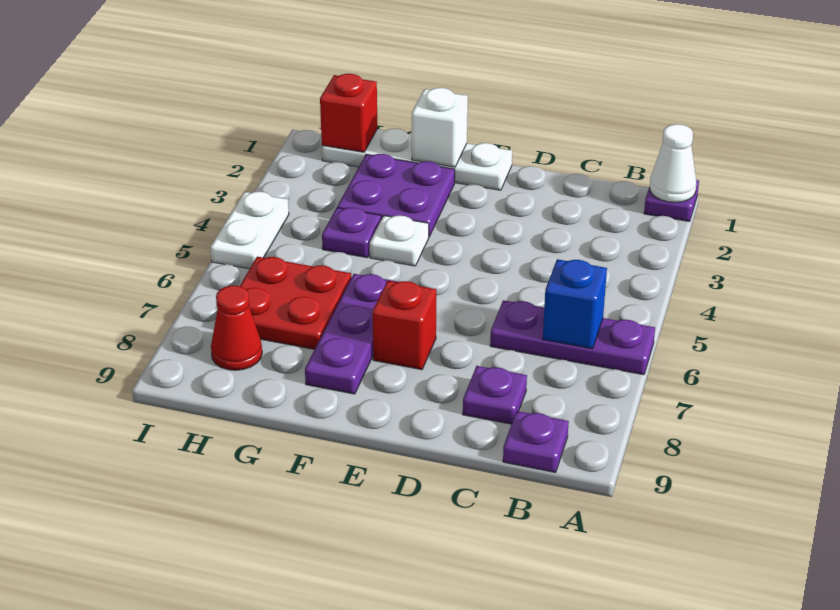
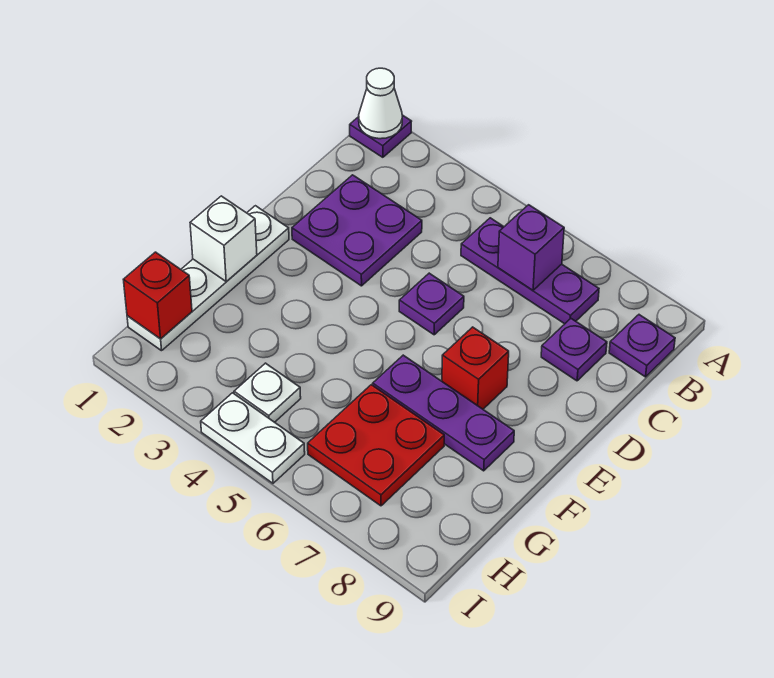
purple 1x3 plate [490,300,655,375] -> purple 1x3 plate turned to [461,218,599,324]
blue 1x1 brick [543,259,607,349] -> purple 1x1 brick [498,205,564,290]
purple 2x2 plate [337,154,455,236] -> purple 2x2 plate moved to [292,175,422,286]
white 1x1 plate [370,216,429,266] -> white 1x1 plate moved to [234,363,301,422]
purple 1x1 plate [322,207,381,258] -> purple 1x1 plate moved to [399,273,464,335]
red 1x1 cone [211,286,262,370] -> none

